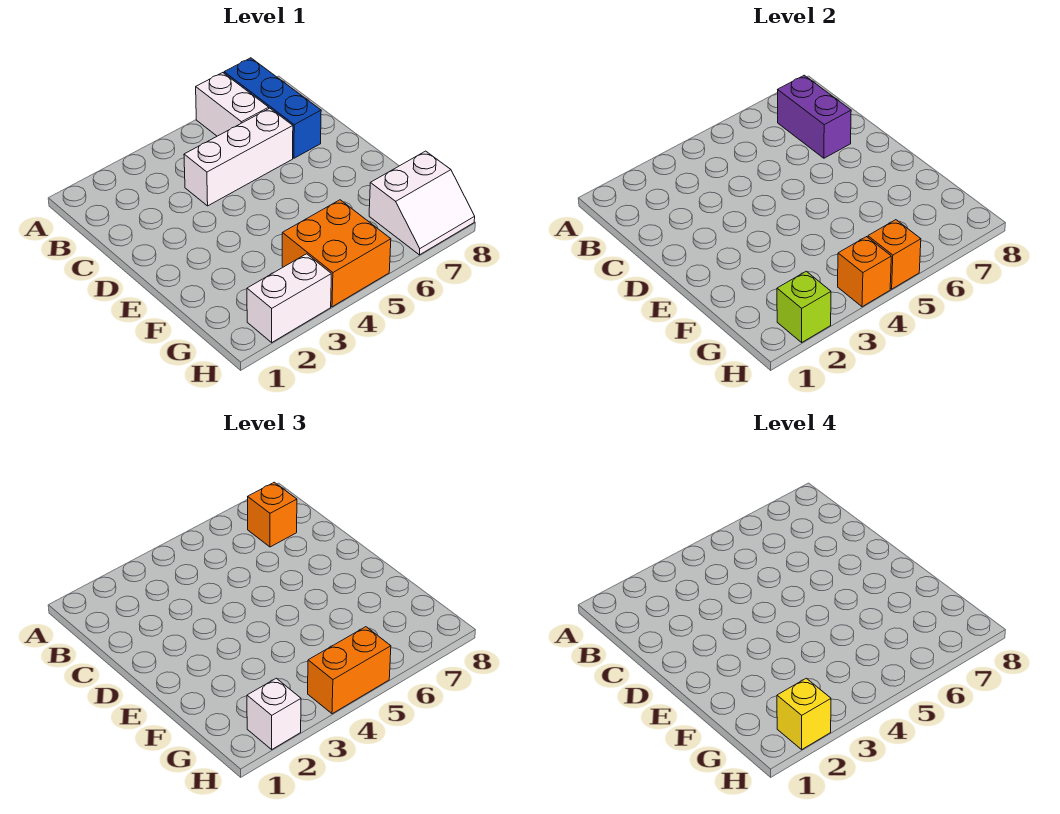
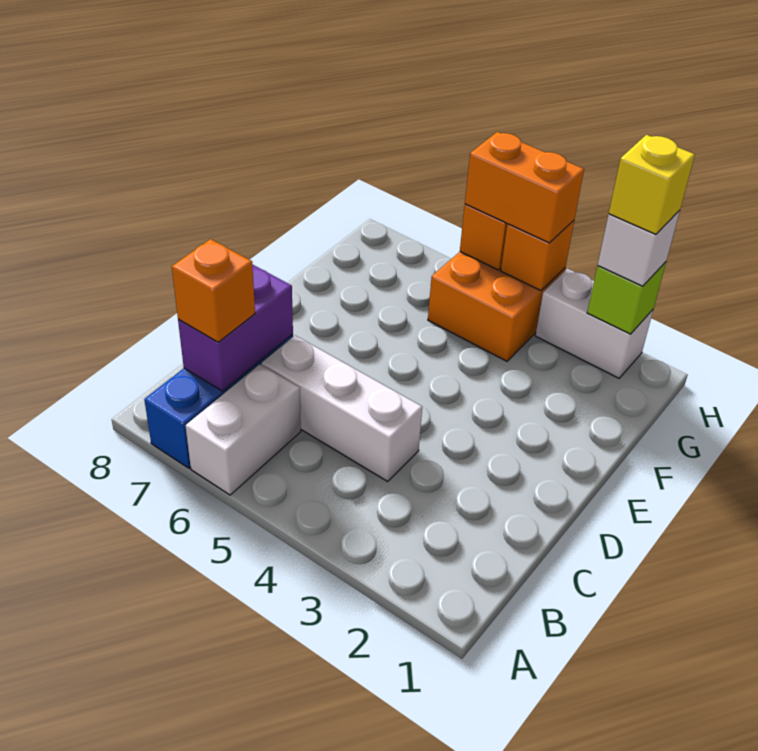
white 2x2 slope [369,151,475,255] -> none

